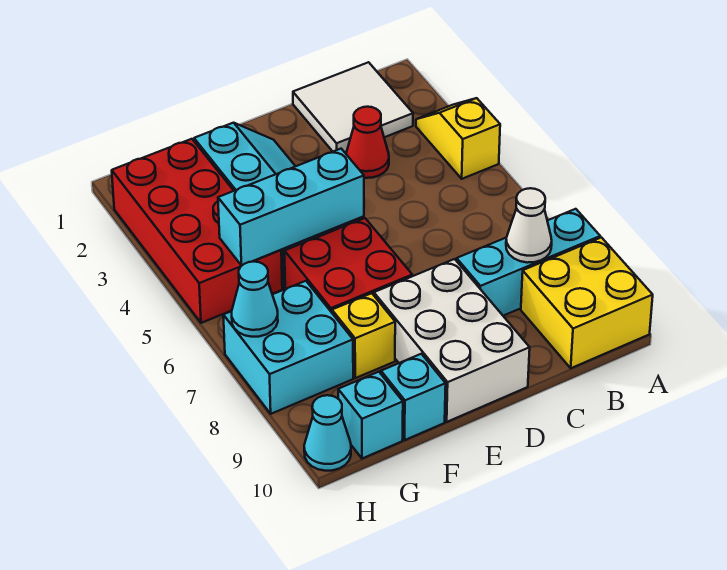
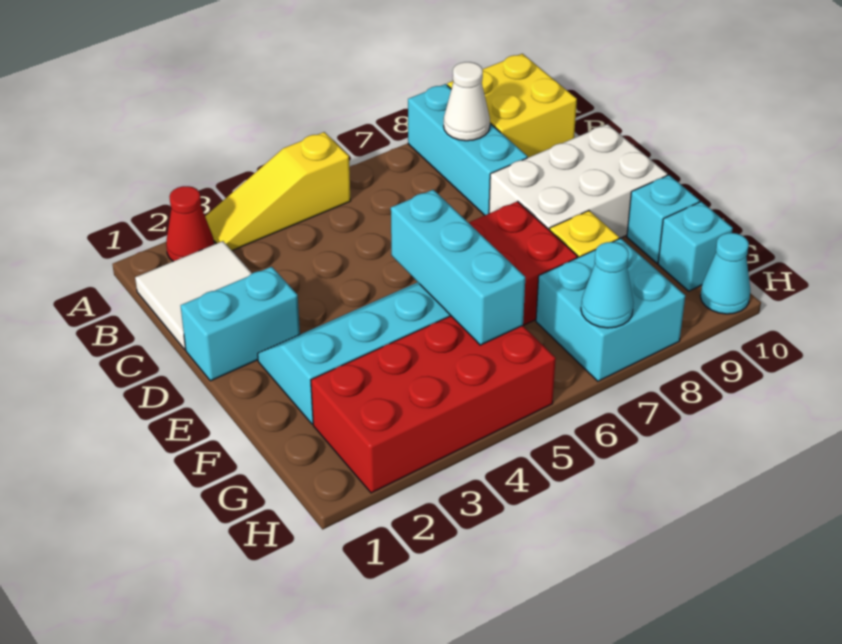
yellow 1x2 slope [416,98,500,179] -> yellow 1x3 slope [205,132,350,250]
red 1x1 cone [346,107,389,178] -> red 1x1 cone moved to [166,186,214,261]
none -> cyan 1x2 brick [181,267,300,381]

